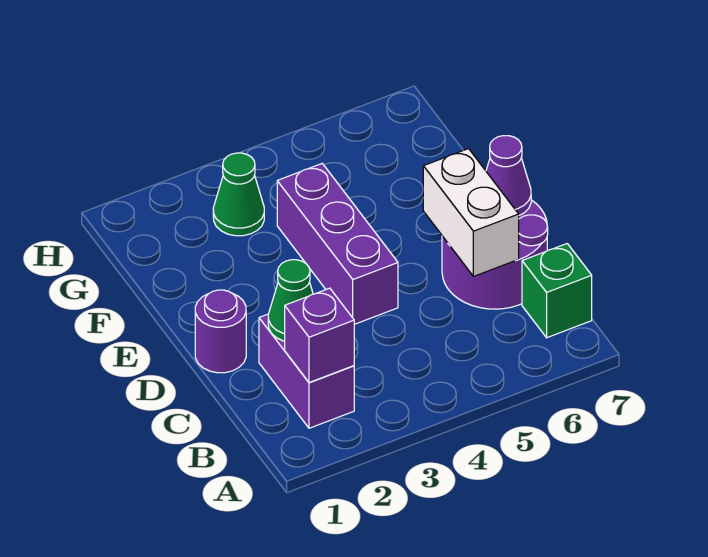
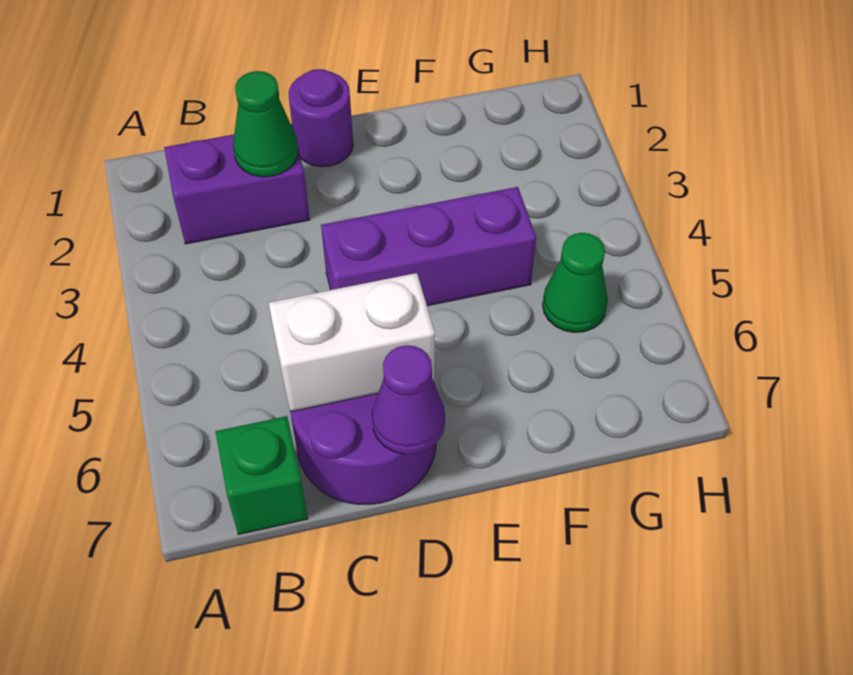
purple 1x1 brick [285,288,354,383] -> none
green 1x1 cone [213,153,264,236] -> green 1x1 cone moved to [542,233,608,333]

